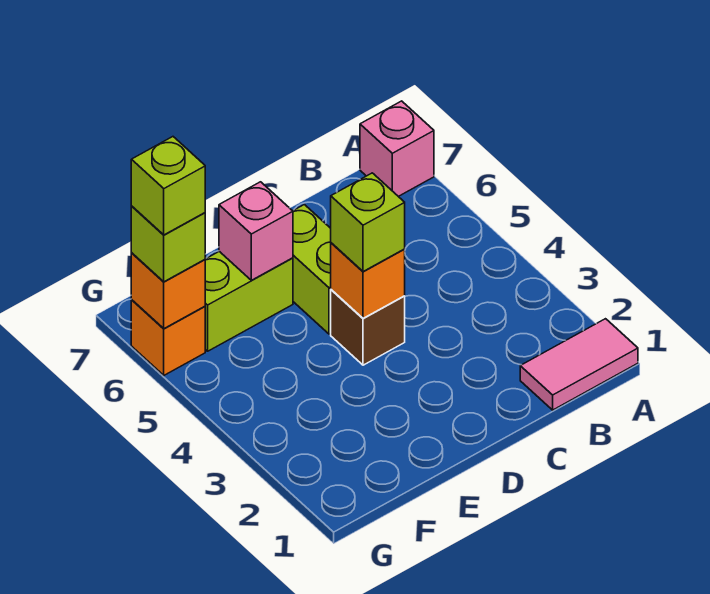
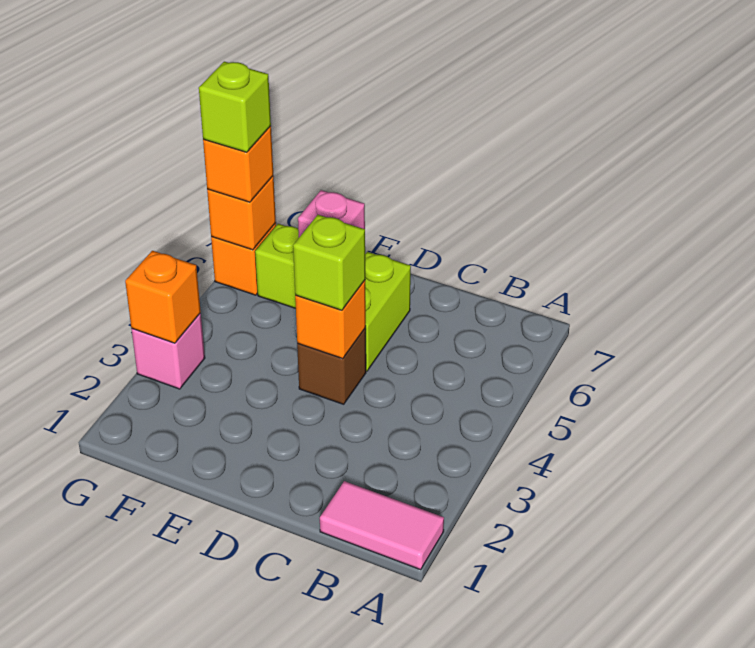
pink 1x1 brick [360,101,434,196] -> pink 1x1 brick moved to [131,313,205,389]
none -> orange 1x1 brick [125,251,201,343]
lime 1x1 brick [131,206,205,282] -> orange 1x1 brick [203,126,273,202]

